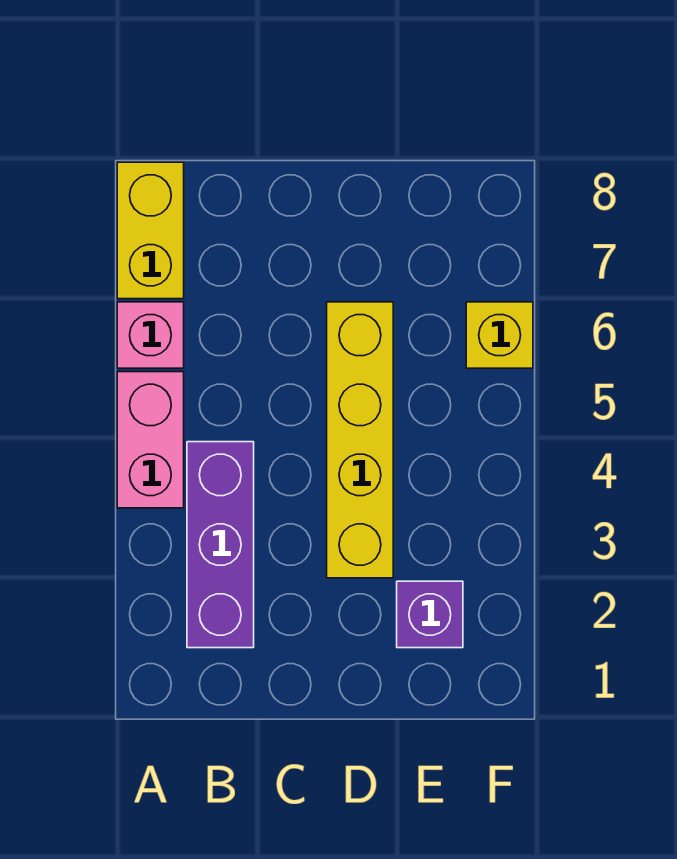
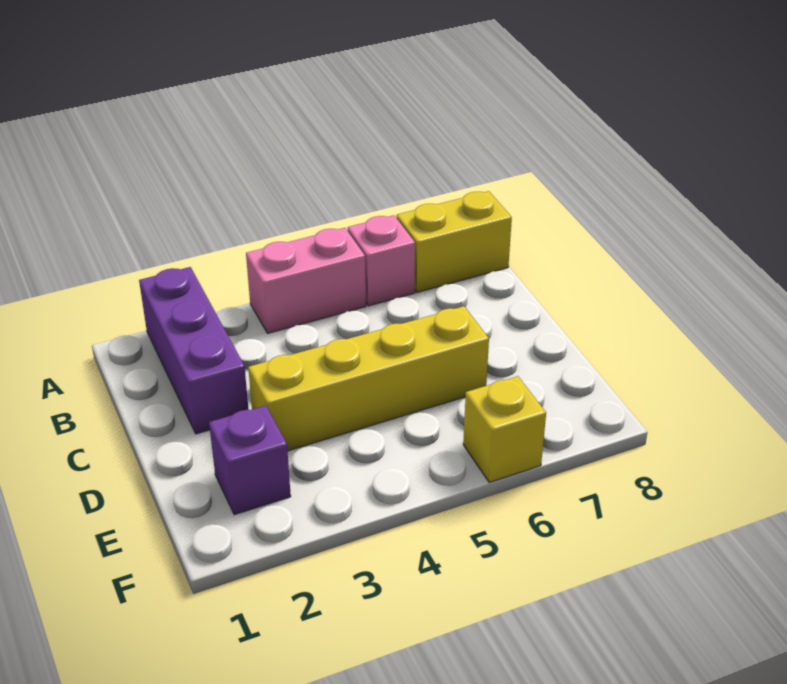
purple 1x3 brick [187,442,254,648] -> purple 1x3 brick turned to [139,267,249,434]

